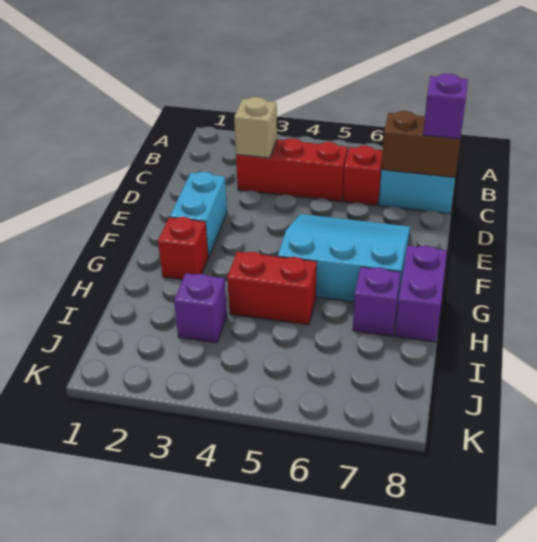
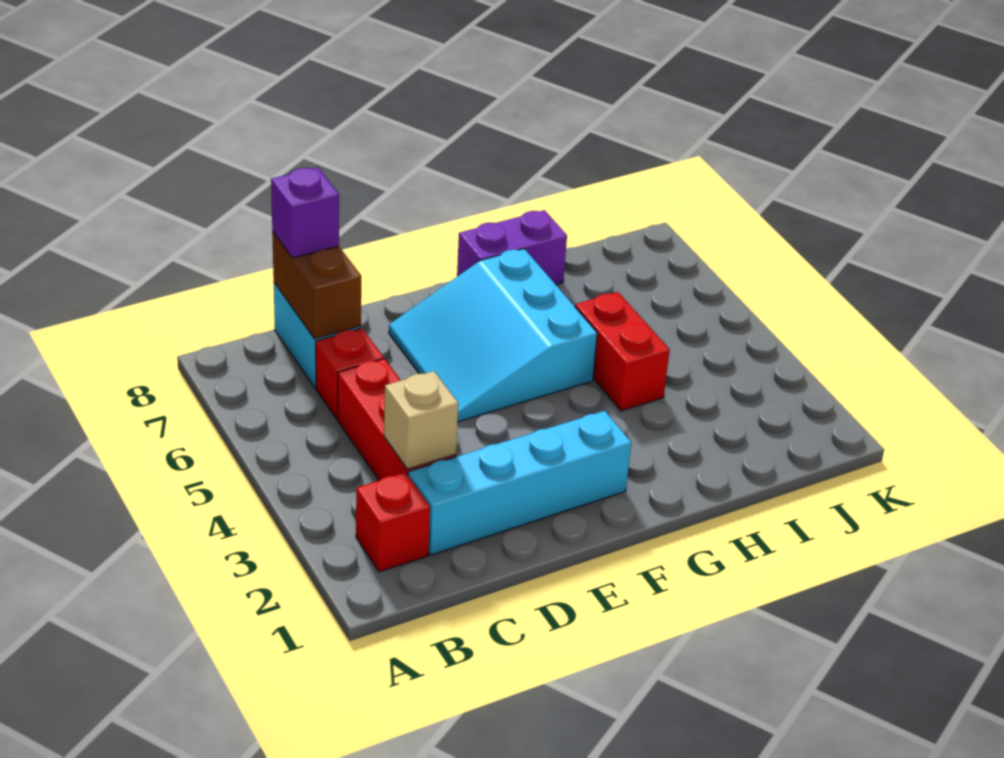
cyan 1x2 brick [170,172,227,257] -> cyan 1x4 brick [408,411,631,555]
red 1x1 brick [158,217,208,280] -> red 1x1 brick moved to [356,472,430,572]
purple 1x1 brick [353,267,401,336] -> none
purple 1x1 brick [174,273,227,343] -> none

